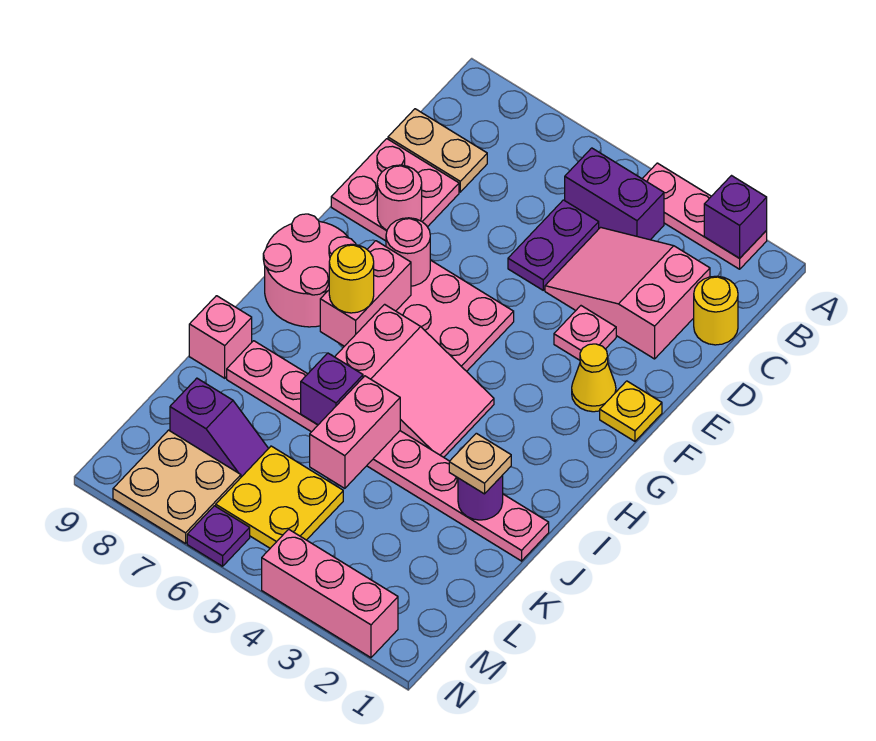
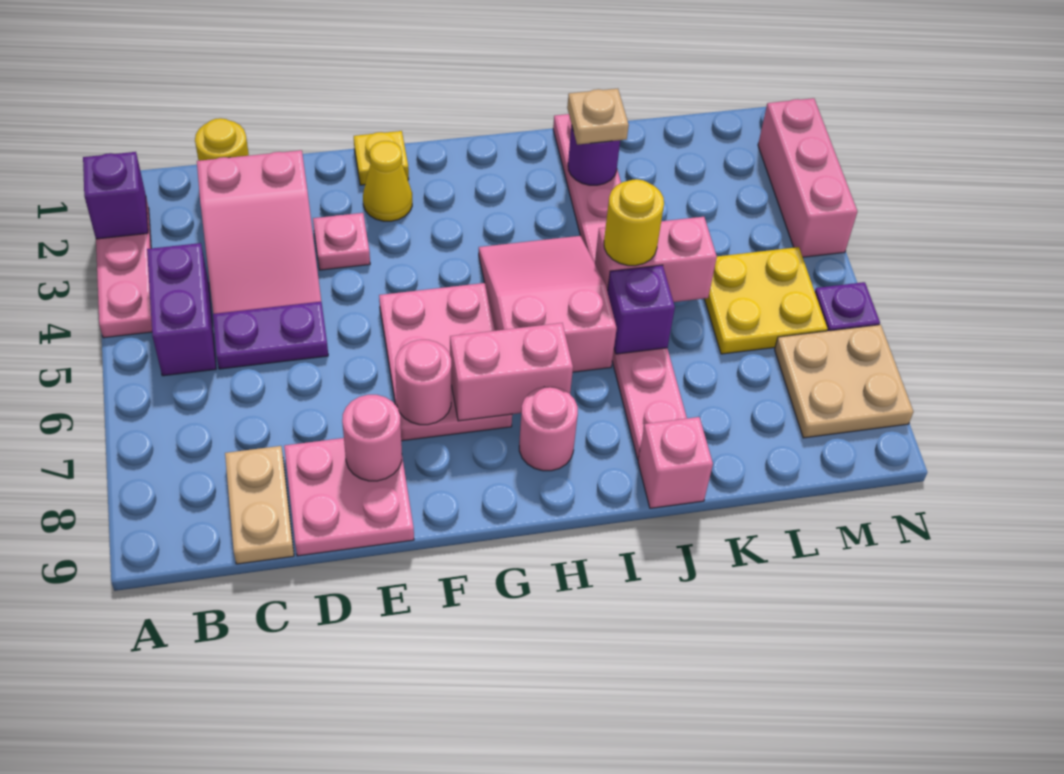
pink 2x2 round brick [263,214,356,327] -> pink 1x1 round brick [519,387,578,471]
yellow 1x1 round brick [329,244,374,313] -> yellow 1x1 round brick moved to [604,179,664,266]
purple 1x2 slope [170,378,269,477] -> none

